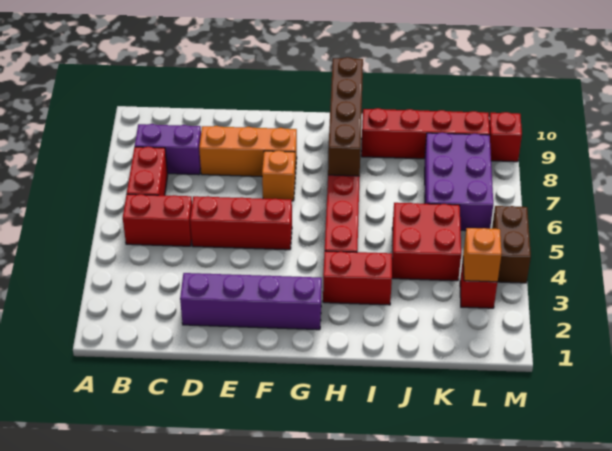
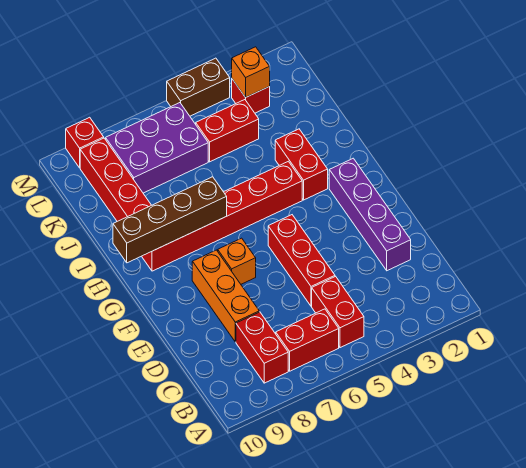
purple 1x2 brick [135,124,201,175] -> red 1x2 brick [236,312,288,383]
red 2x2 brick [392,203,461,281] -> red 1x2 brick [196,100,259,162]

